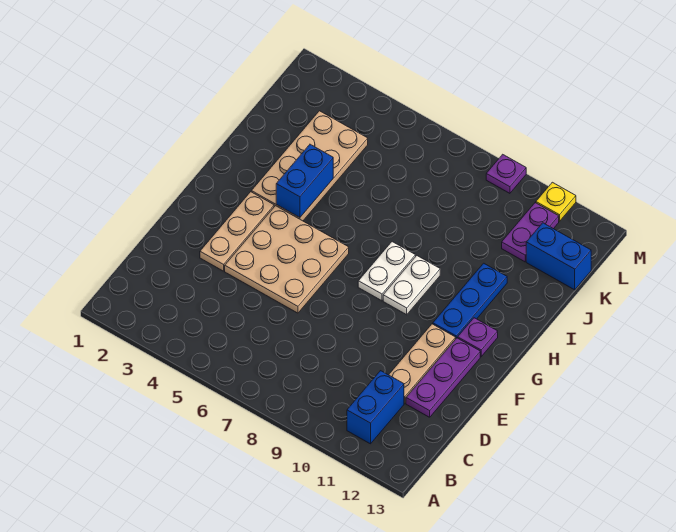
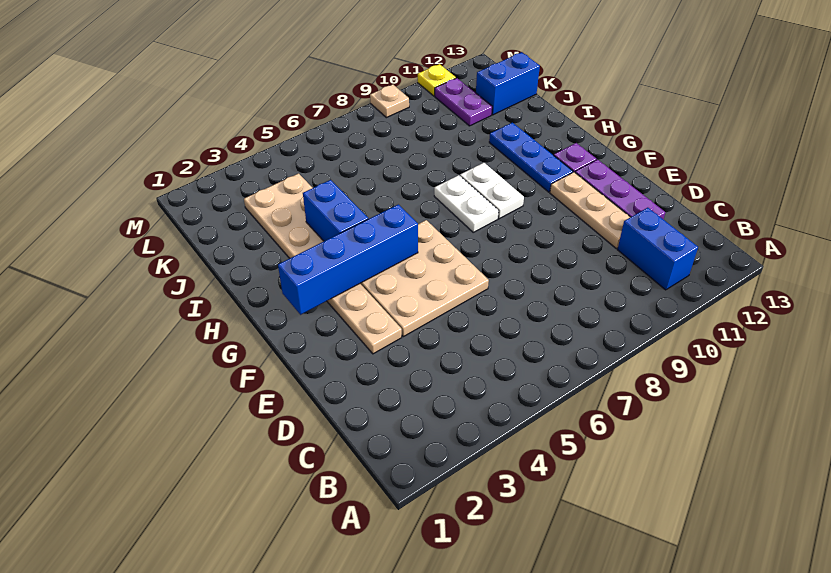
none -> blue 1x4 brick [278,204,418,315]
purple 1x1 plate [486,154,526,193] -> tan 1x1 plate [370,85,409,118]

